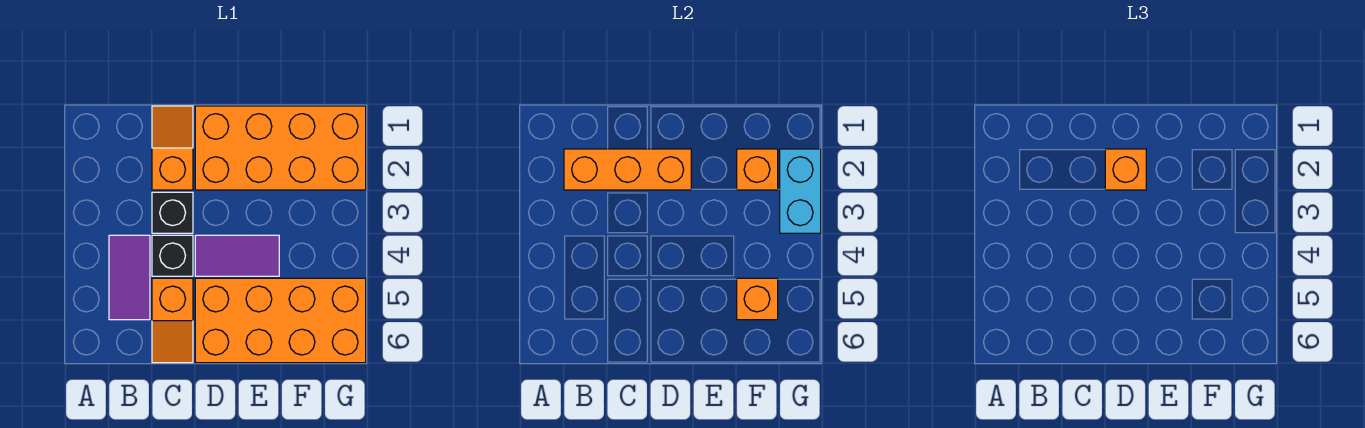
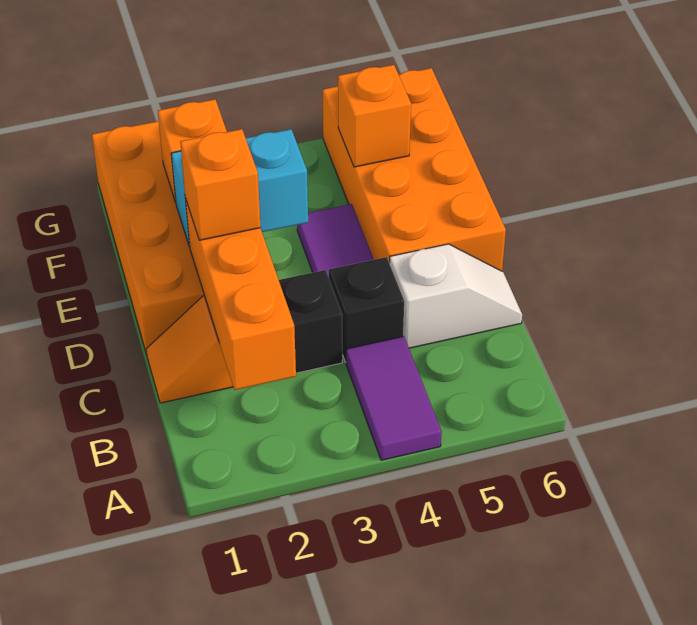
purple 1x2 tile [109,235,150,320] -> purple 1x2 tile turned to [346,336,442,460]
orange 1x2 slope [152,278,193,363] -> white 1x2 slope [390,244,522,348]
cyan 1x2 brick [780,149,821,233] -> cyan 1x2 brick moved to [171,129,308,247]

